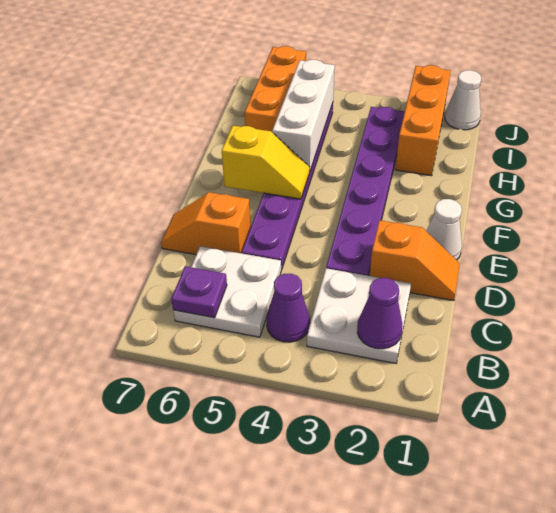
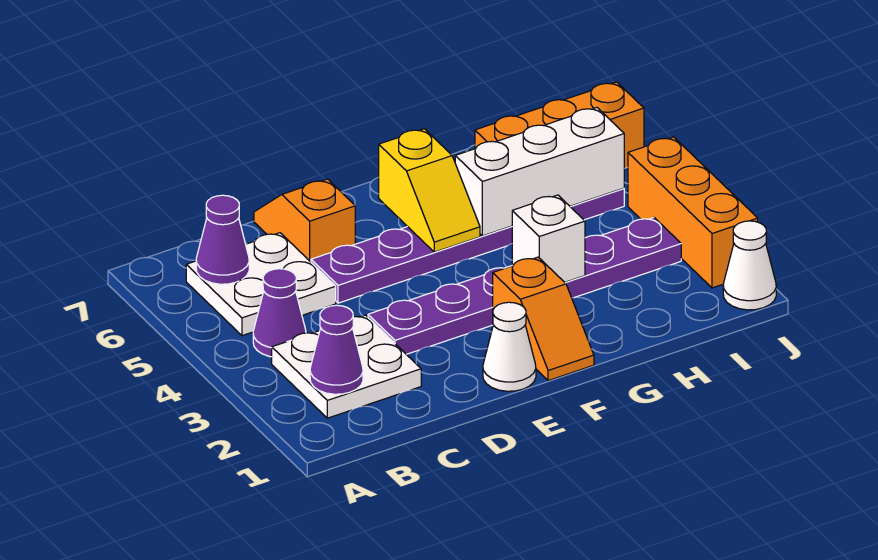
purple 1x1 plate [171,266,227,318] -> purple 1x1 cone [196,195,249,284]
orange 1x2 slope [369,220,460,300] -> orange 1x2 slope moved to [493,257,594,381]
none -> white 1x1 brick [512,195,585,282]
orange 1x3 brick [395,65,451,176] -> orange 1x3 brick turned to [628,137,758,288]

